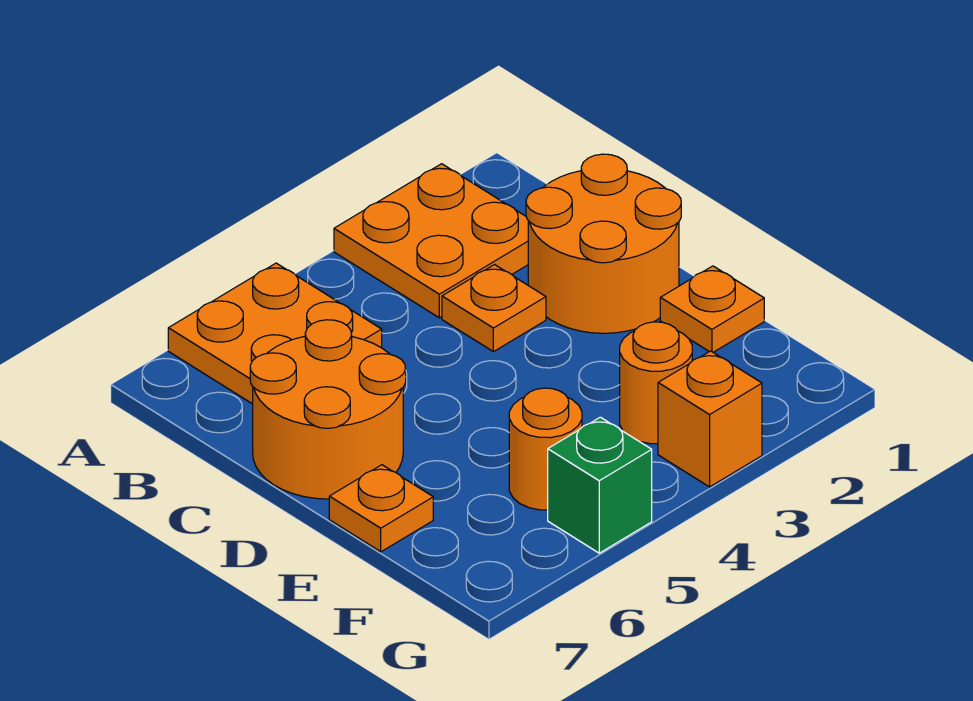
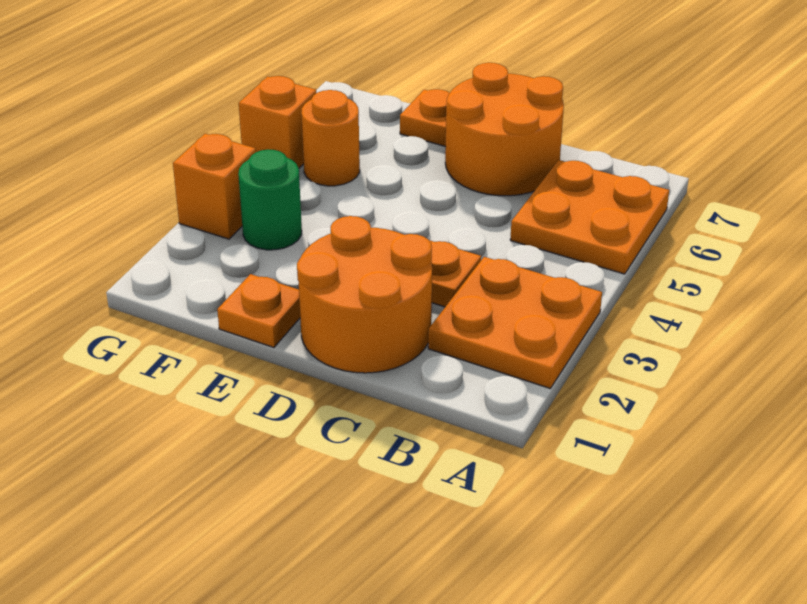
orange 1x1 round brick [620,322,692,444] -> green 1x1 round brick [238,149,302,250]
green 1x1 brick [548,417,652,553] -> orange 1x1 brick [239,76,316,168]

